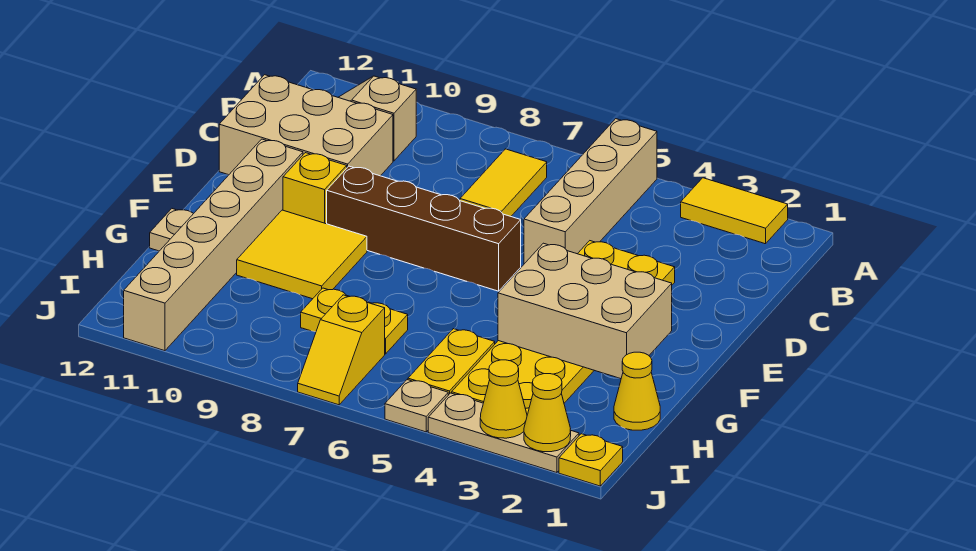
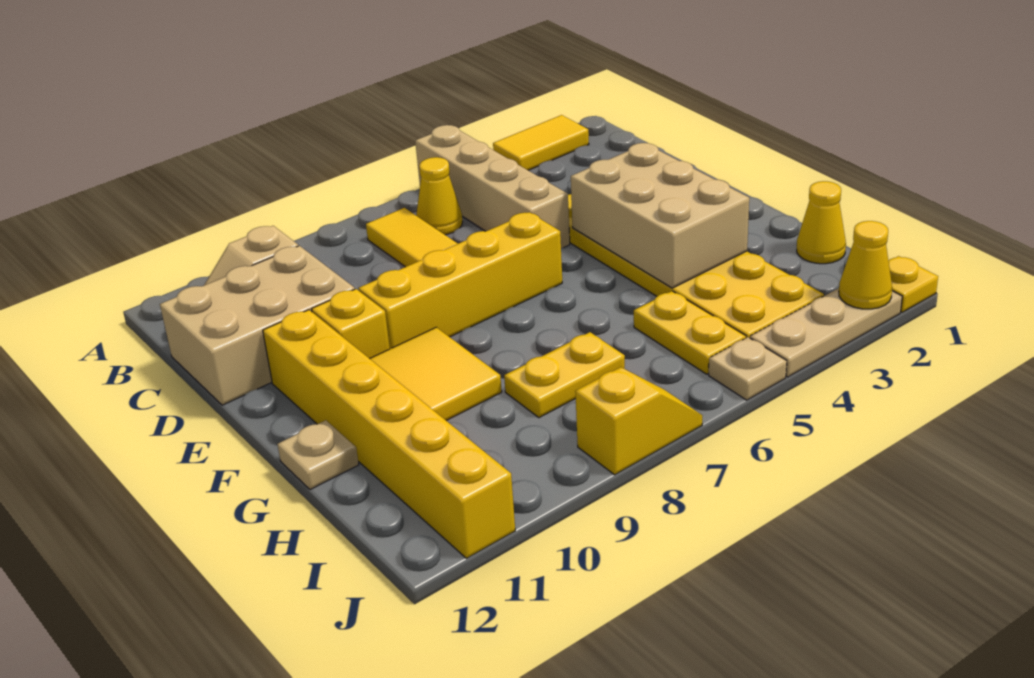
brown 1x4 brick [327,166,521,291] -> yellow 1x4 brick [358,212,562,349]
tan 1x6 brick [124,139,303,351] -> yellow 1x6 brick [263,310,515,559]
tan 2x3 brick [498,243,672,379] -> tan 2x3 brick turned to [571,143,749,288]
yellow 1x2 slope [298,295,385,405] -> yellow 1x2 slope turned to [575,367,702,475]
yellow 1x1 cone [480,360,527,438] -> yellow 1x1 cone moved to [416,157,462,235]

